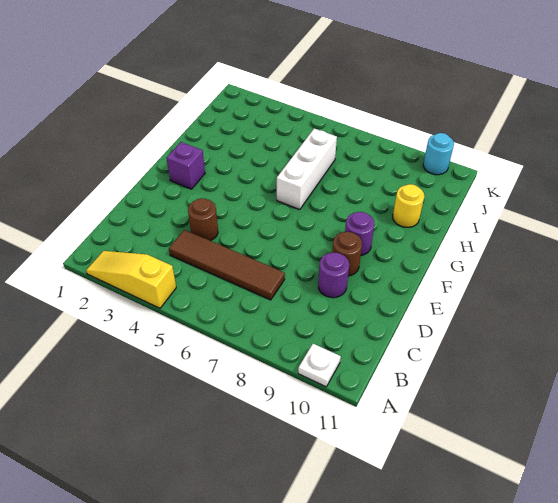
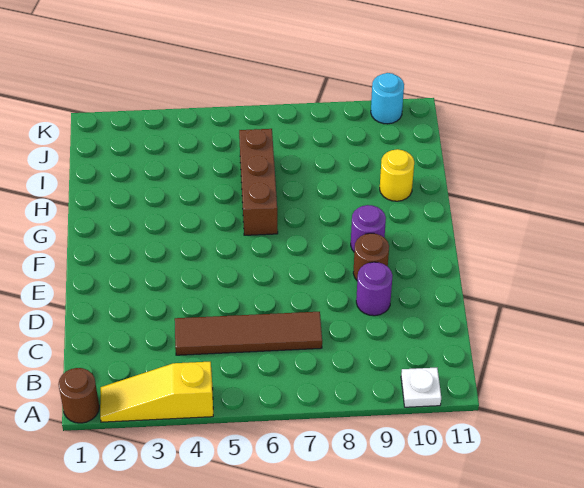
brown 1x1 round brick [188,198,218,241] -> brown 1x1 round brick moved to [58,368,99,423]
purple 1x1 brick [167,142,205,189] -> none
white 1x3 brick [277,129,337,210] -> brown 1x3 brick [239,129,278,235]

